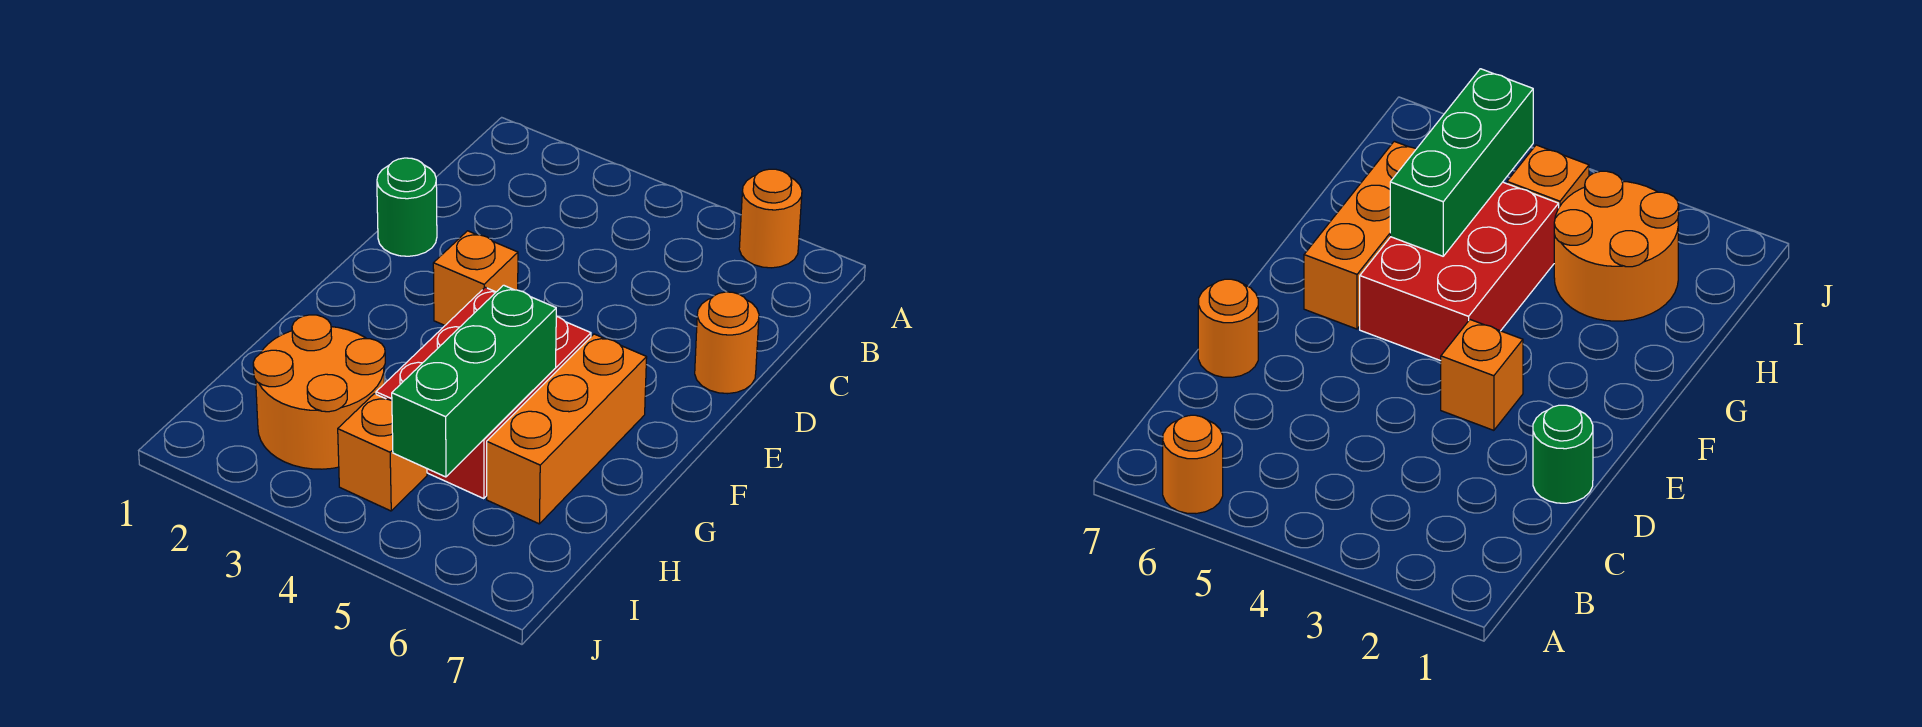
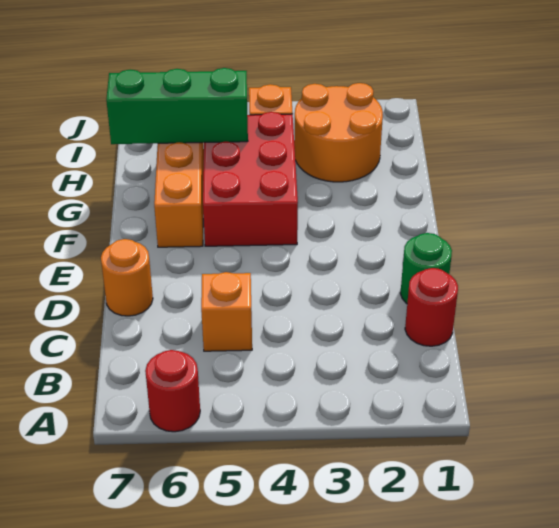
orange 1x1 round brick [739,169,802,268] -> red 1x1 round brick [145,350,200,432]
none -> red 1x1 round brick [405,268,458,346]
orange 1x1 brick [433,231,518,325] -> orange 1x1 brick moved to [201,272,252,351]
green 1x3 brick [392,285,556,477] -> green 1x3 brick turned to [106,68,248,144]

